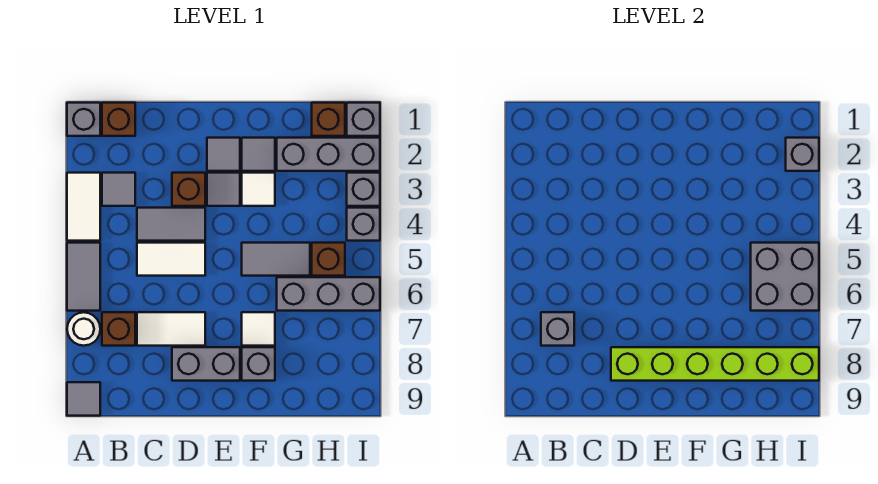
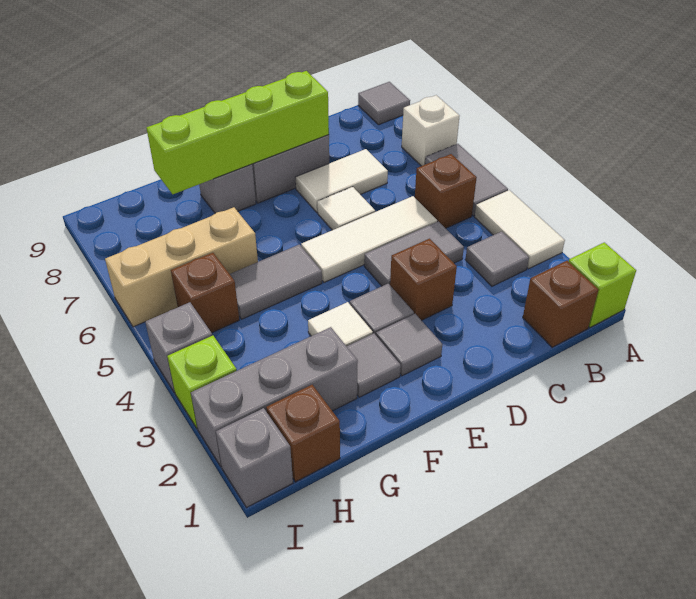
grey 1x1 brick [67,103,100,136] -> lime 1x1 brick [568,242,636,328]
white 1x1 round brick [67,312,100,346] -> white 1x1 brick [402,95,459,166]
brown 1x1 brick [102,312,135,346] -> brown 1x1 brick moved to [415,154,477,228]
grey 1x1 brick [541,312,574,346] -> none
white 1x2 tile [137,243,205,276] -> white 1x3 tile [301,196,437,283]
lime 1x6 brick [611,347,819,381] -> lime 1x4 brick [147,71,329,194]
white 1x1 tile [242,312,275,346] -> white 1x1 tile moved to [317,187,375,230]
grey 1x3 brick [277,277,380,311] -> tan 1x3 brick [105,207,258,327]
grey 2x2 brick [751,243,819,311] -> none
grey 1x1 brick [786,138,819,171] -> none
grey 1x1 brick [347,173,380,206] -> lime 1x1 brick [167,335,237,428]

